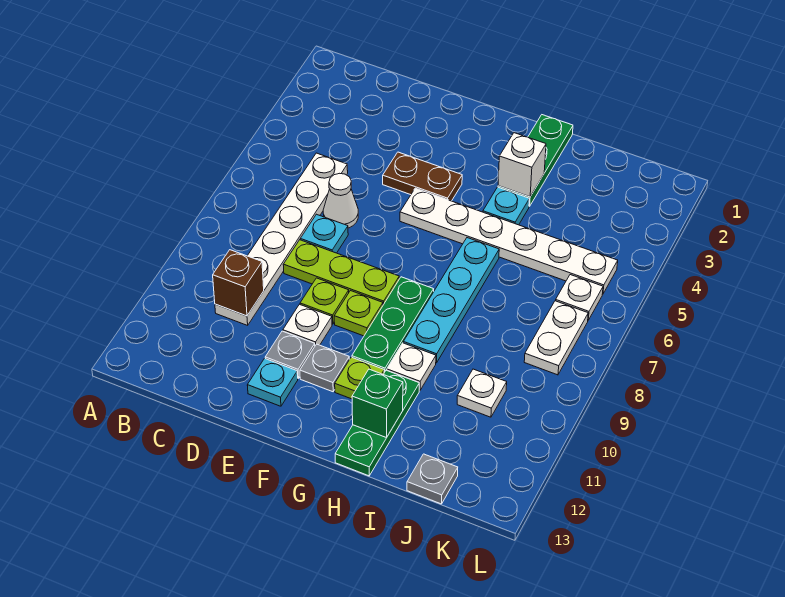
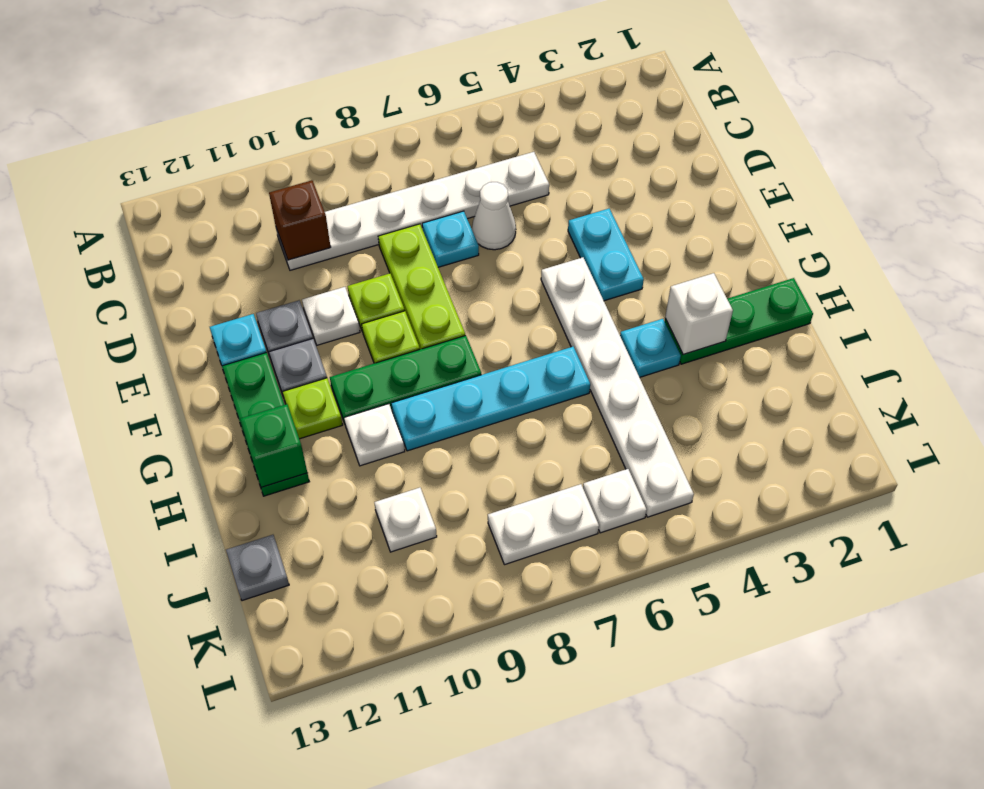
brown 1x2 plate [383,152,462,201] -> cyan 1x2 plate [568,209,644,301]
green 1x3 plate [335,370,419,476] -> green 1x3 plate turned to [222,352,309,496]

